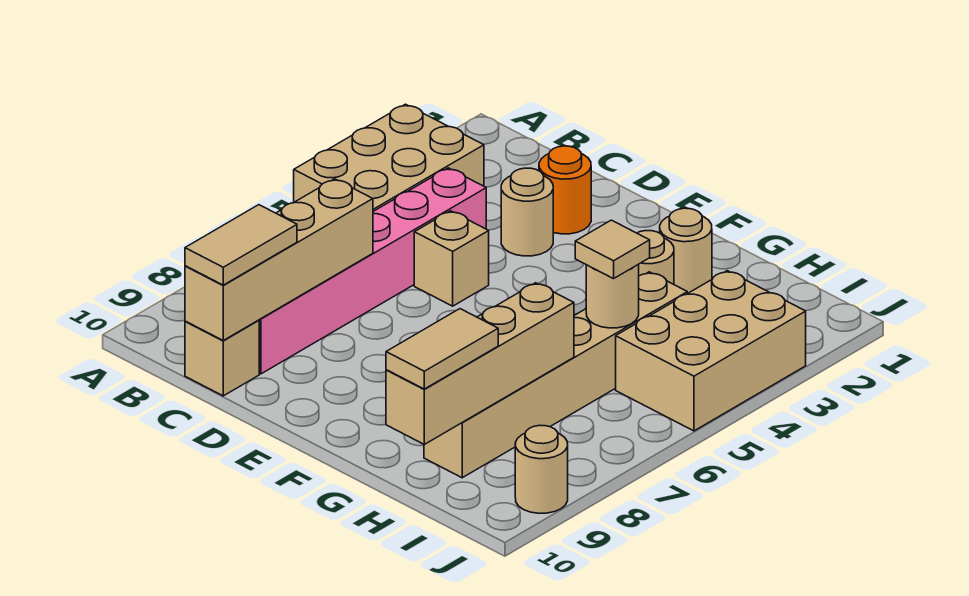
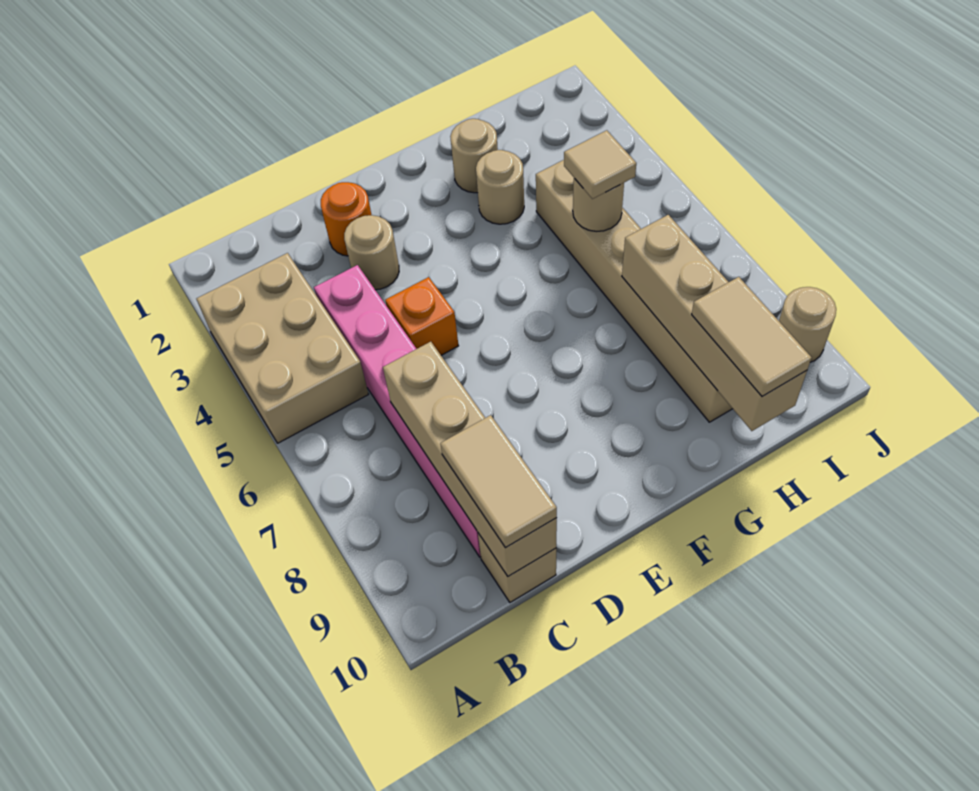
tan 1x1 brick [414,211,489,306] -> orange 1x1 brick [385,277,458,355]
tan 2x3 brick [616,271,806,431] -> none

